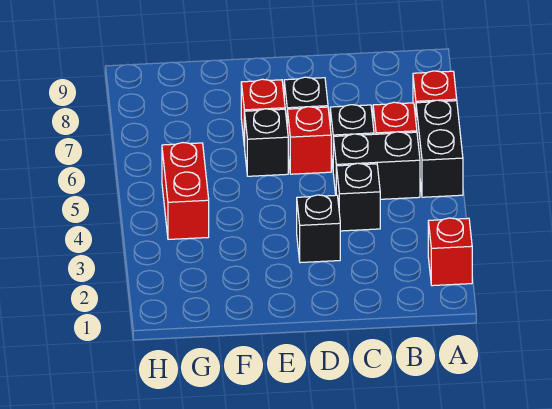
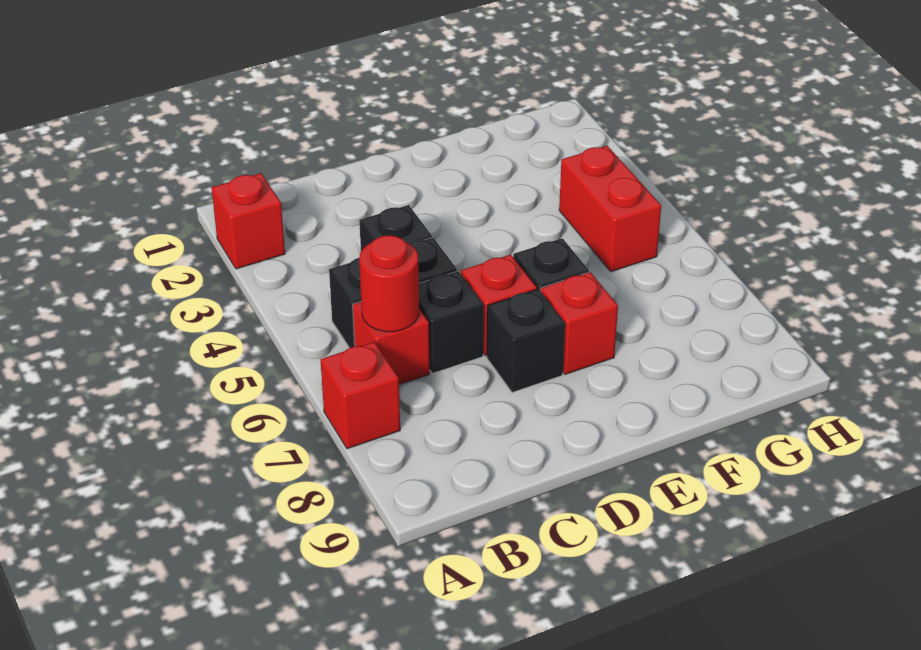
black 1x2 brick [416,100,463,197] -> none
none -> red 1x1 round brick [359,235,419,332]
black 1x1 brick [297,195,340,263] -> none

